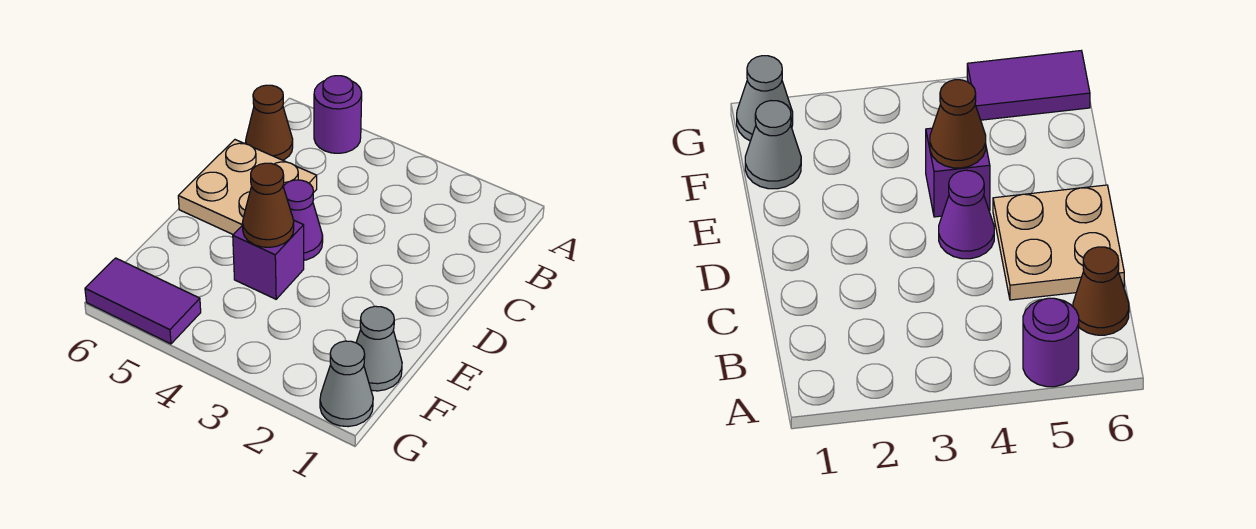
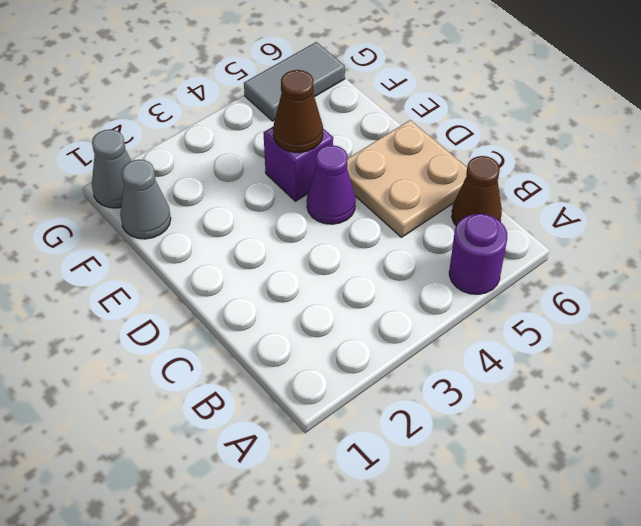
purple 1x2 tile [85,258,201,344] -> grey 1x2 tile [244,42,345,121]

